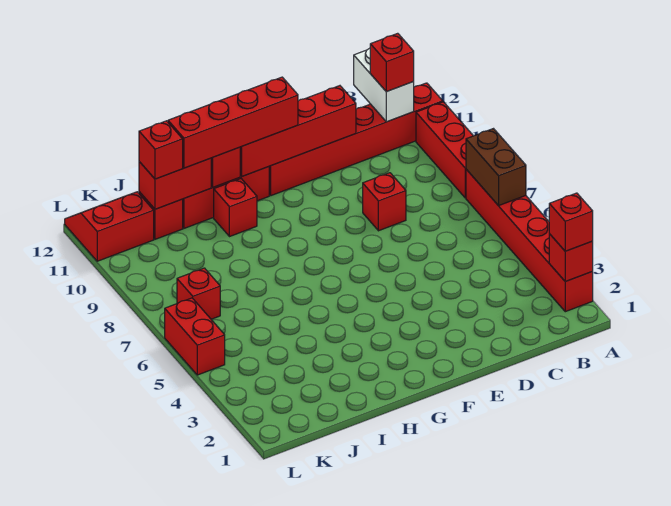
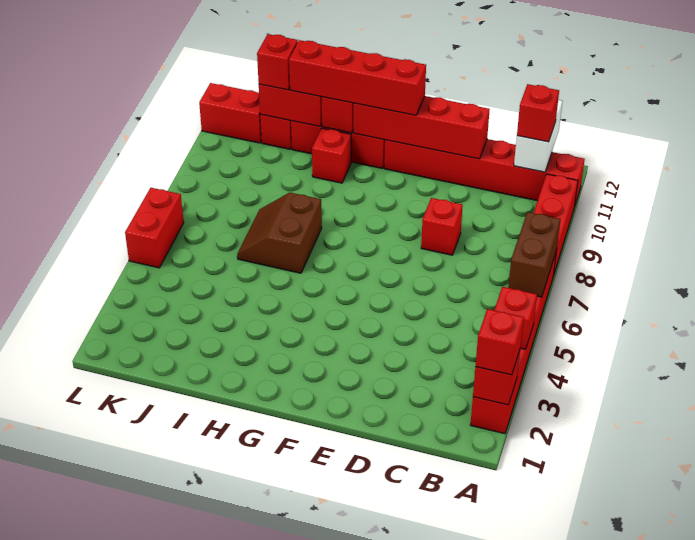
none -> brown 2x2 slope [237,193,322,273]
red 1x1 brick [177,268,220,319] -> red 1x1 brick moved to [495,287,537,349]

